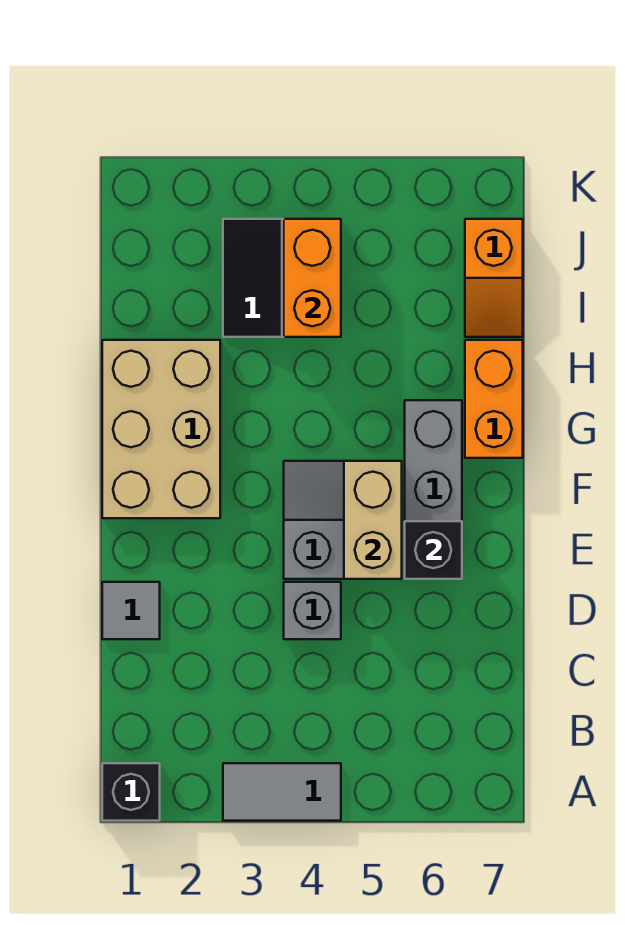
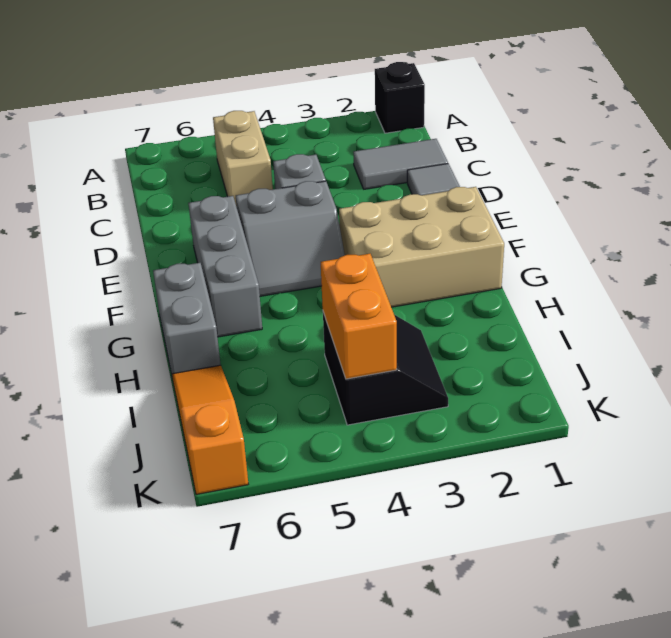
grey 1x2 tile [223,763,341,821] -> grey 1x2 tile moved to [353,139,448,189]
tan 1x2 brick [344,461,402,579] -> tan 1x2 brick moved to [213,111,273,204]
black 1x1 brick [405,521,462,579] -> none
tan 2x3 brick [102,340,220,518] -> tan 2x3 brick turned to [339,187,504,307]
orange 1x2 brick [465,340,523,458] -> grey 1x2 brick [153,263,221,374]
orange 1x2 slope [465,219,523,337] -> orange 1x3 slope [172,365,248,494]

